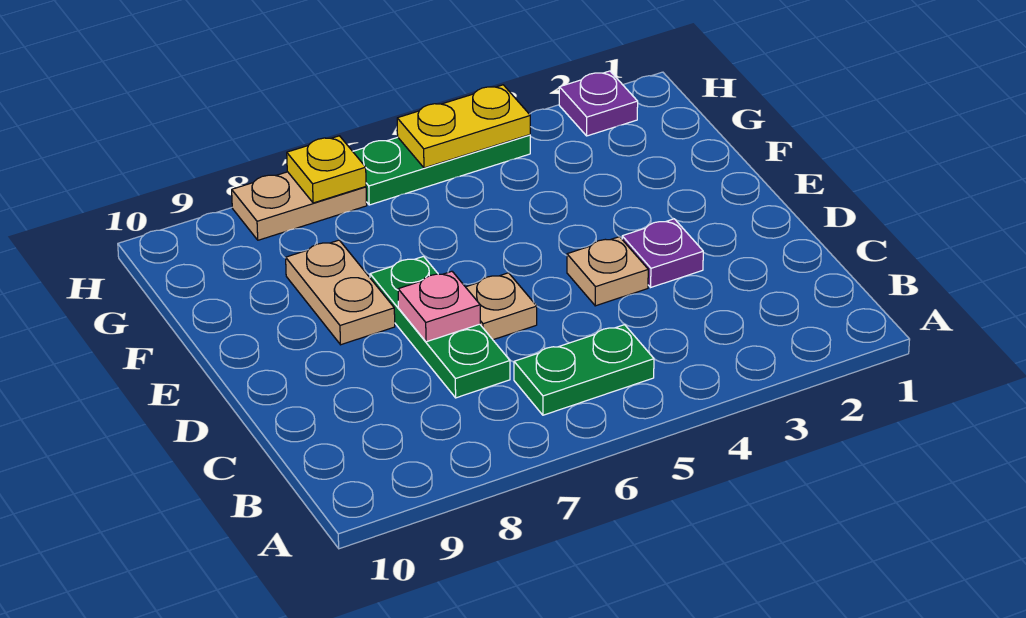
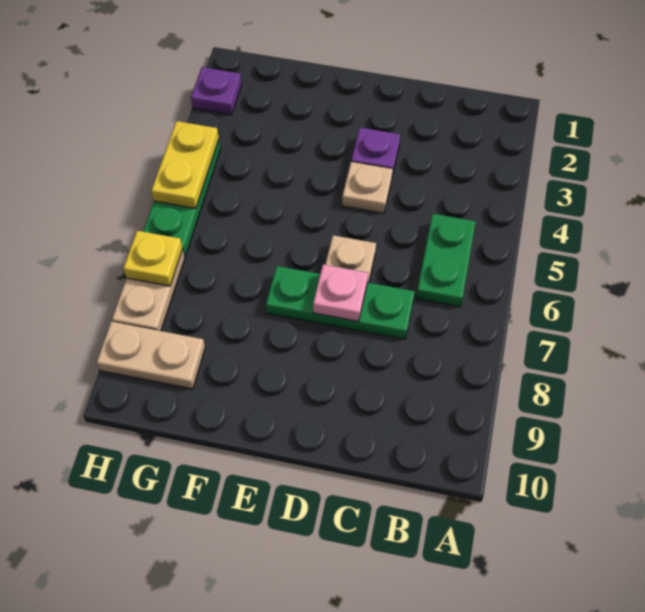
tan 1x2 plate [286,240,395,345] -> tan 1x2 plate moved to [97,322,205,389]

